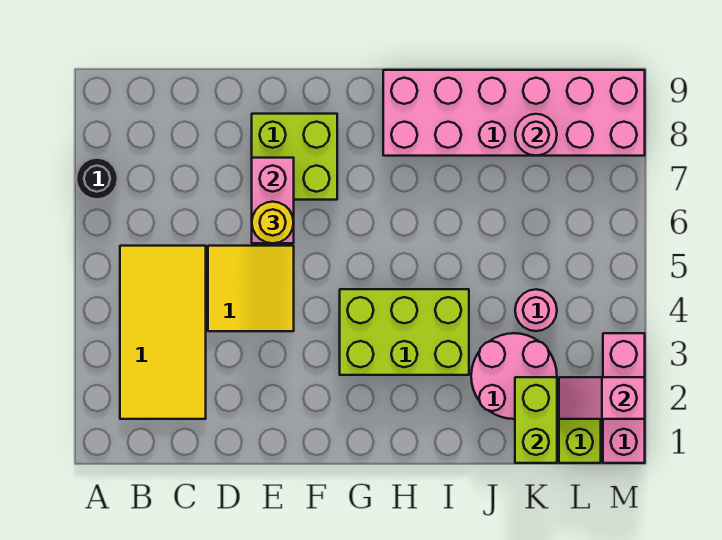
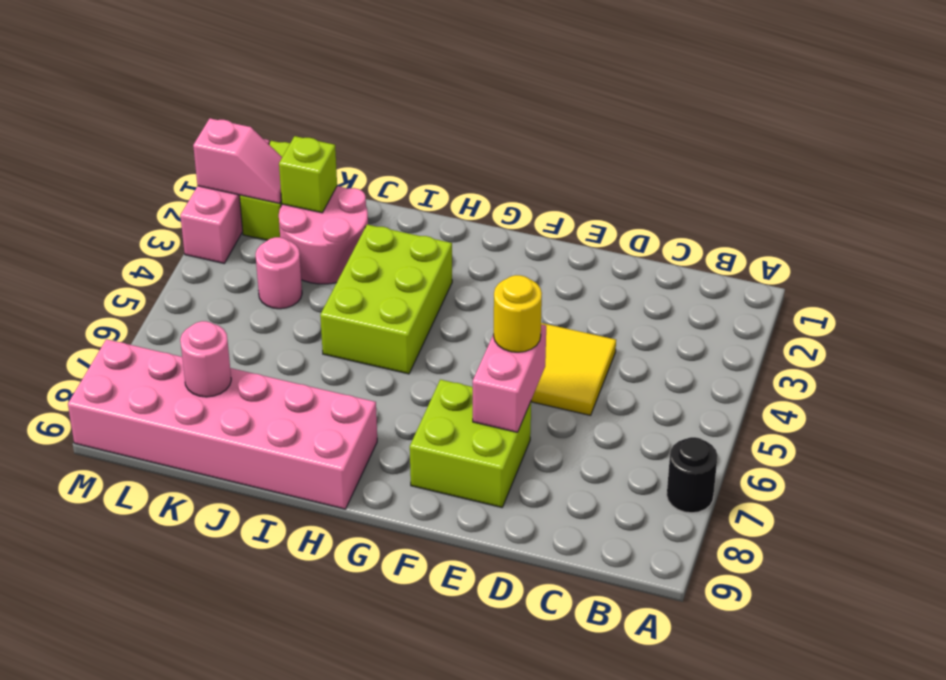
yellow 2x4 tile [120,246,206,419] -> none
lime 2x3 brick [340,289,469,375] -> lime 2x3 brick turned to [320,225,452,374]
lime 1x2 brick [515,377,557,463] -> lime 1x1 brick [279,136,337,213]

